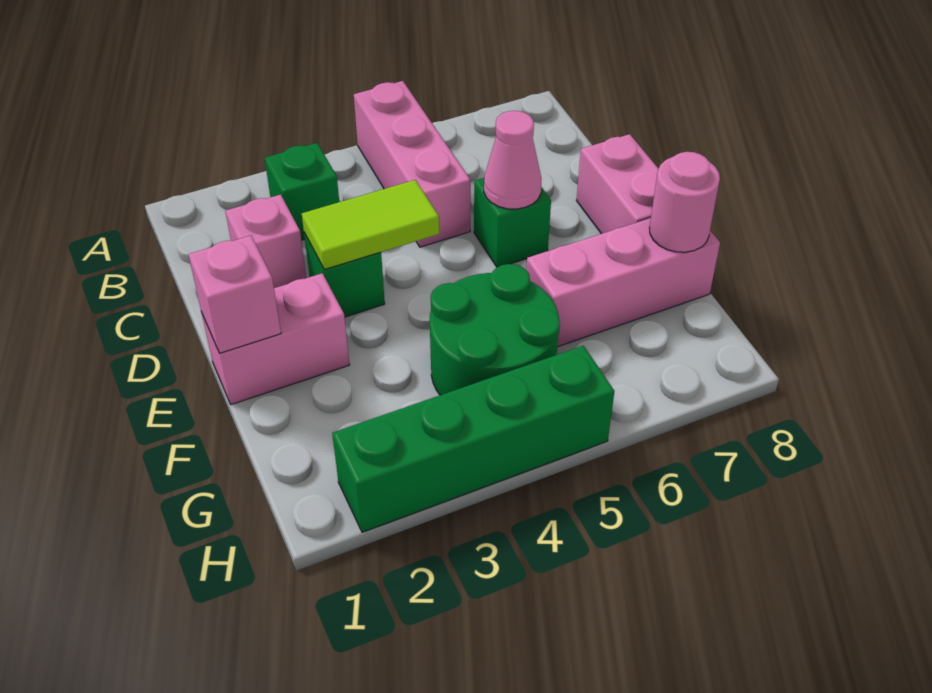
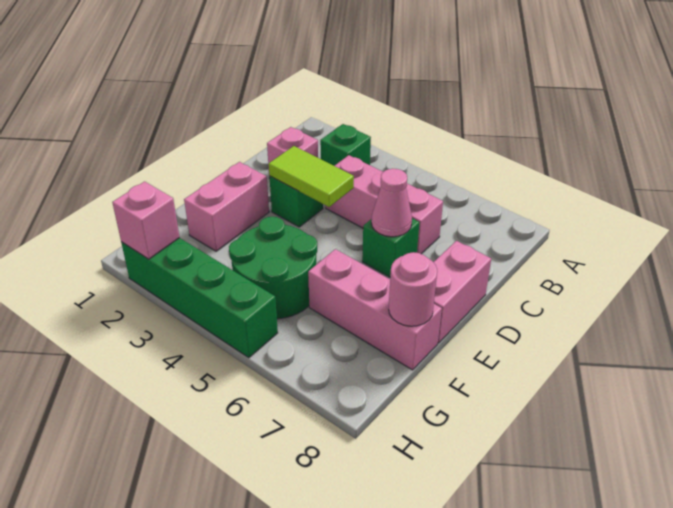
pink 1x3 brick [354,81,470,247] -> pink 1x3 brick turned to [326,155,443,254]
pink 1x2 brick [201,273,349,405] -> pink 1x2 brick turned to [184,162,269,251]
pink 1x1 brick [188,236,281,353] -> pink 1x1 brick moved to [112,182,180,259]

